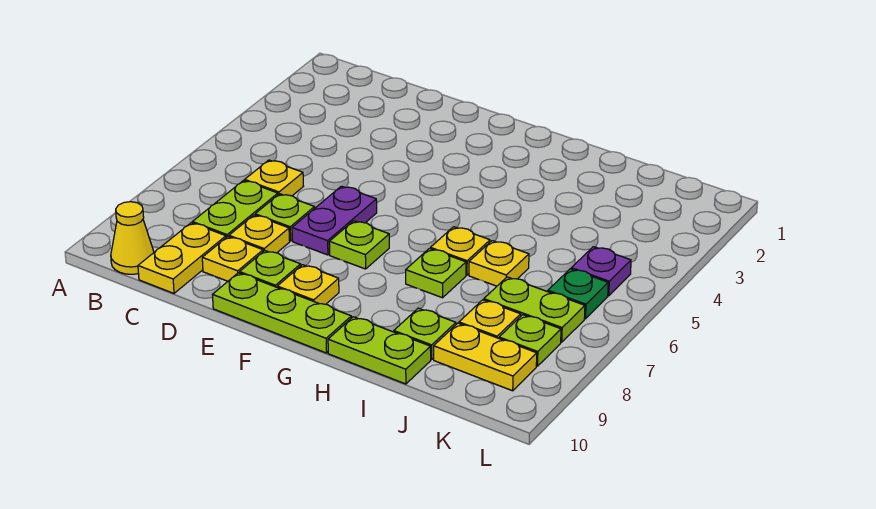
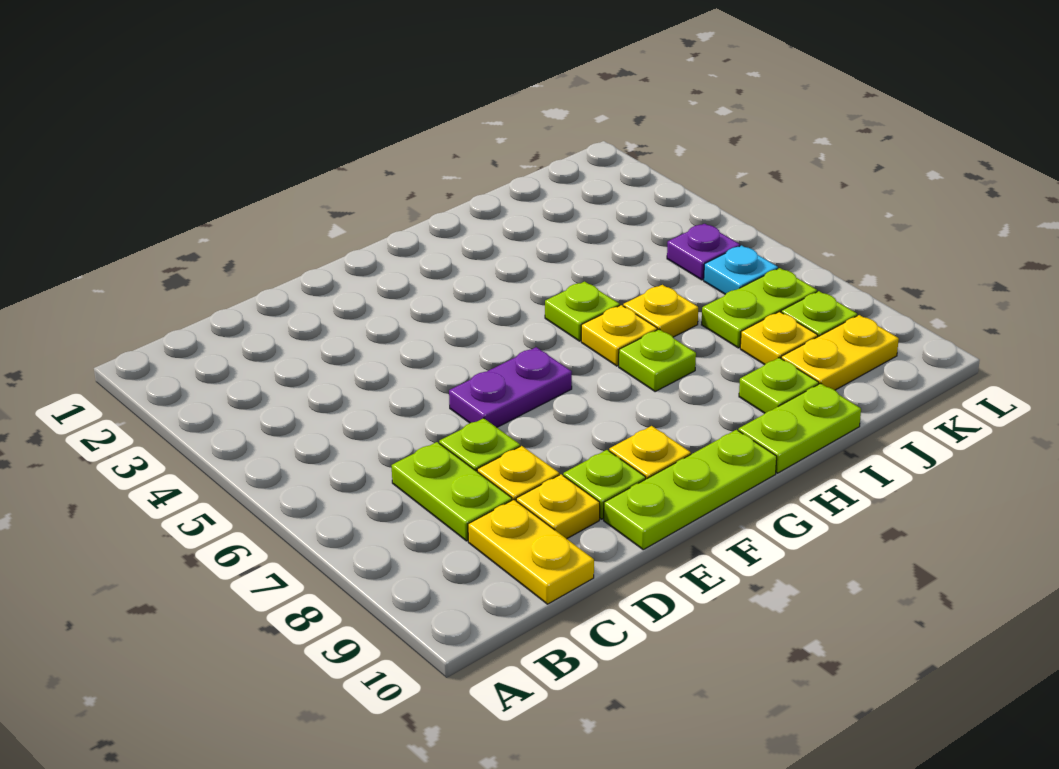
yellow 1x1 cone [111,202,154,274] -> none
yellow 1x1 plate [245,160,303,196] -> none
purple 1x2 plate [292,186,377,255] -> purple 1x2 plate turned to [449,347,572,427]
lime 1x1 plate [329,221,389,269] -> lime 1x1 plate moved to [545,281,620,341]
green 1x1 plate [548,269,608,319] -> cyan 1x1 plate [704,245,778,294]

